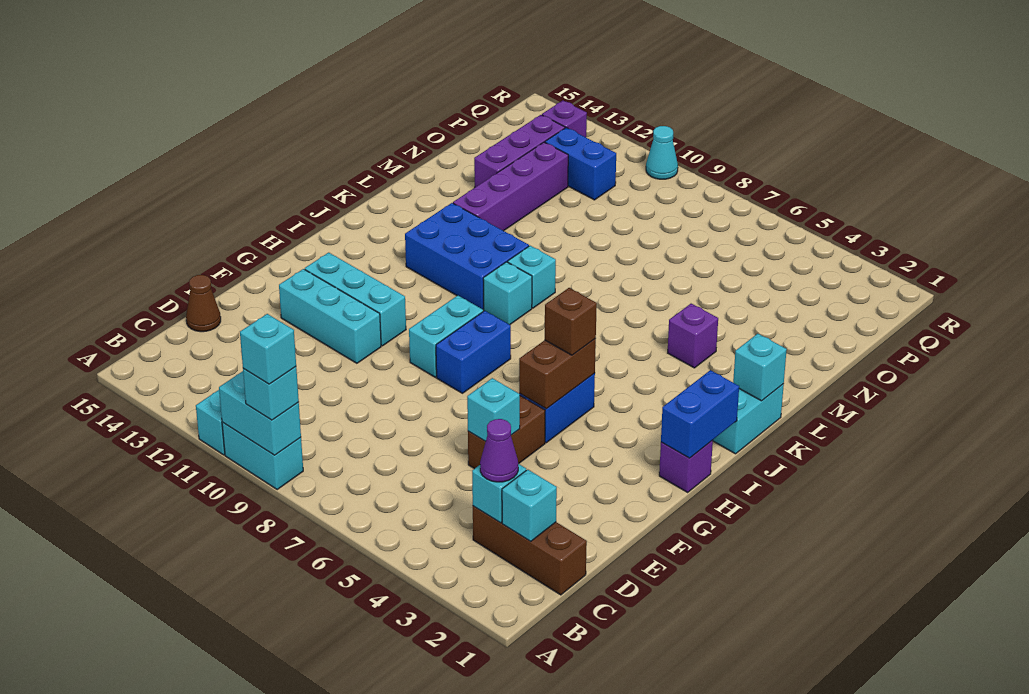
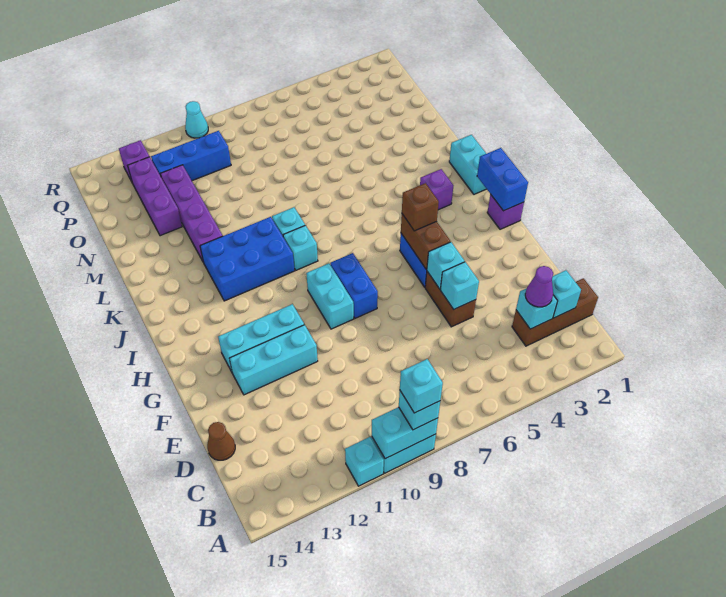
cyan 1x1 brick [733,334,787,401] -> cyan 1x1 brick moved to [427,242,465,289]
purple 1x1 brick [668,304,718,368] -> purple 1x1 brick moved to [420,169,453,210]
blue 1x2 brick [545,128,616,200] -> blue 1x3 brick [151,131,231,181]

